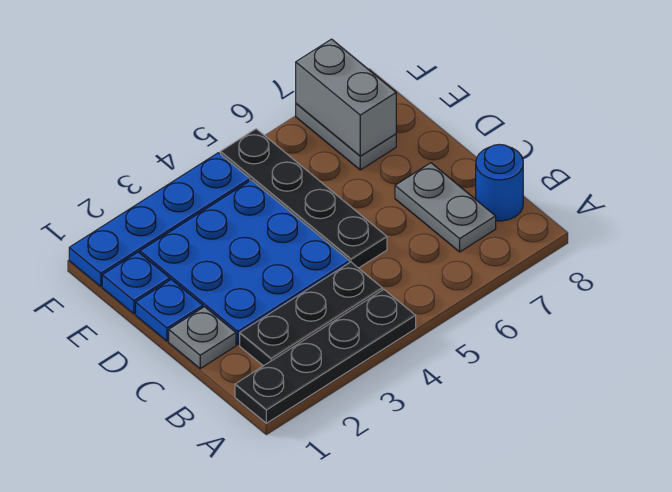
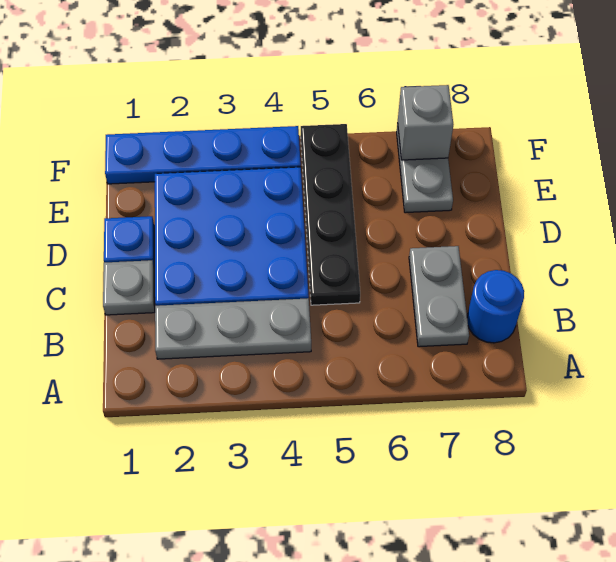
black 1x4 plate [235,290,416,423] -> none
black 1x3 plate [240,262,382,366] -> grey 1x3 plate [155,298,311,359]
blue 1x1 plate [102,252,170,314] -> none
grey 1x2 brick [296,39,396,156] -> grey 1x1 brick [398,85,453,160]

